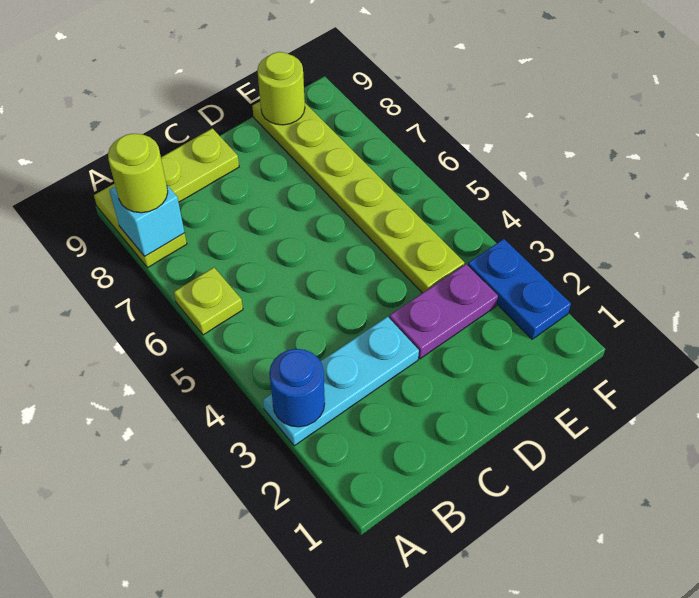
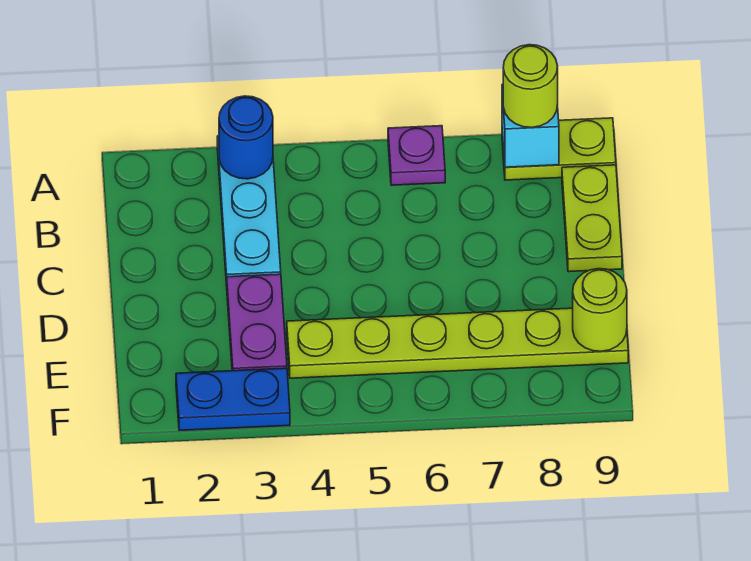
lime 1x1 plate [174,267,243,335] -> purple 1x1 plate [388,126,445,185]

